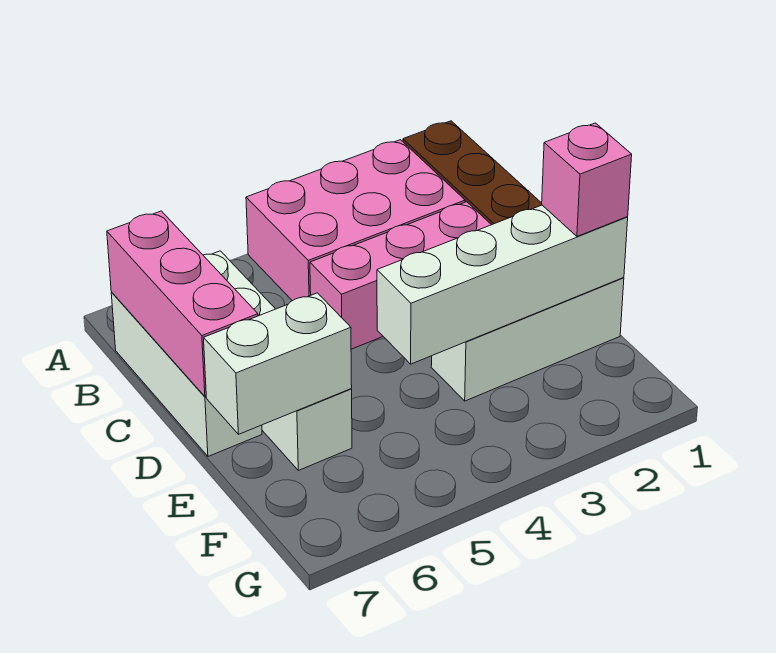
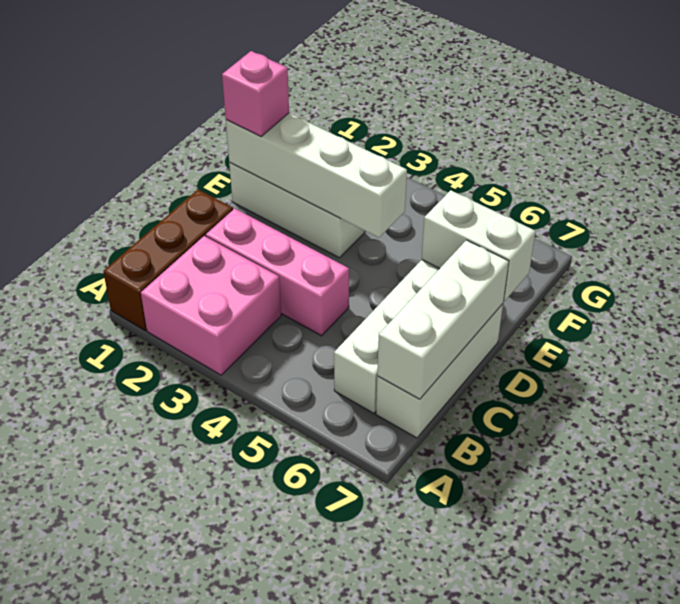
pink 2x3 brick [246,140,465,301] -> pink 2x2 brick [141,236,281,375]
pink 1x3 brick [107,211,258,397] -> white 1x3 brick [377,240,509,399]

